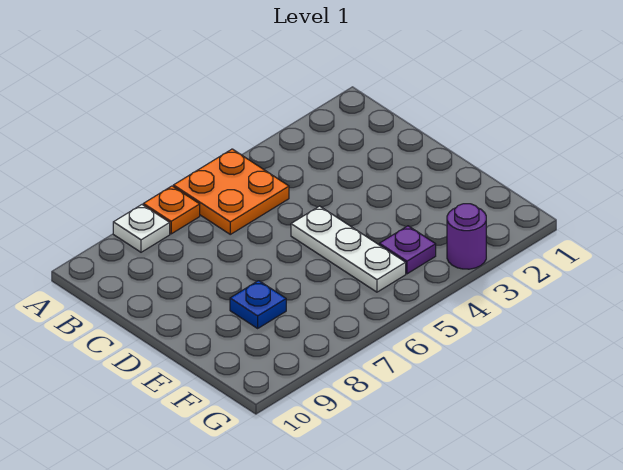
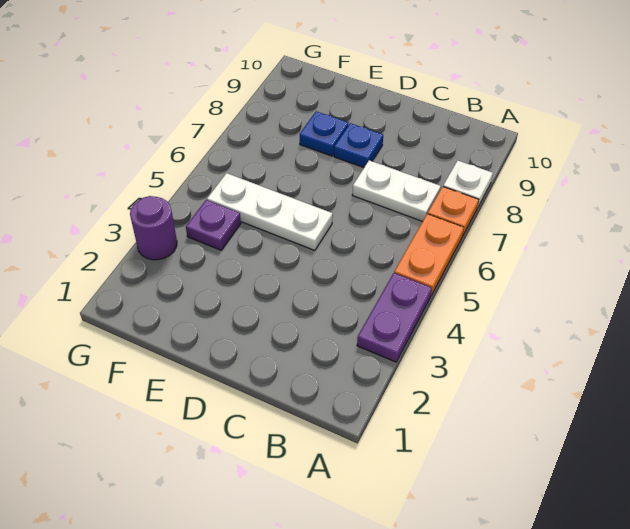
none -> purple 1x2 plate [357,273,432,362]
orange 2x2 plate [173,149,289,234] -> orange 1x2 plate [394,214,464,295]
none -> white 1x2 plate [352,160,441,222]
none -> blue 1x1 plate [334,123,383,168]

